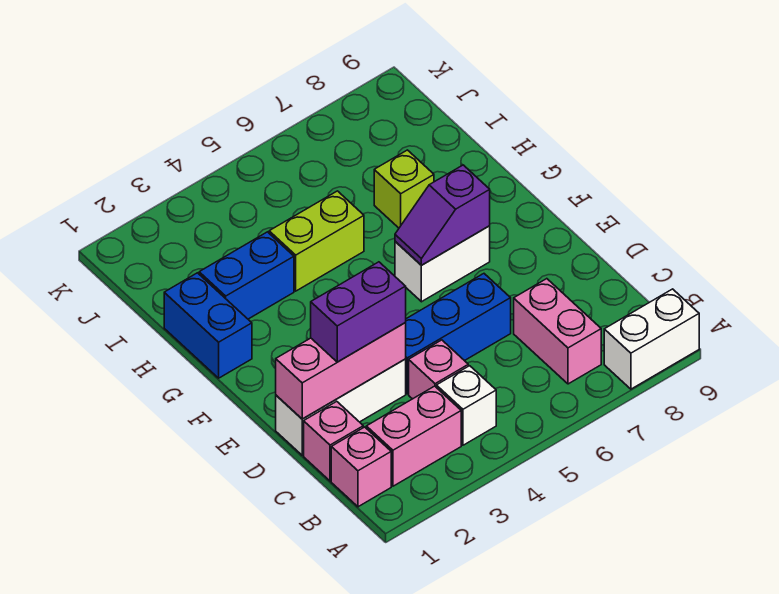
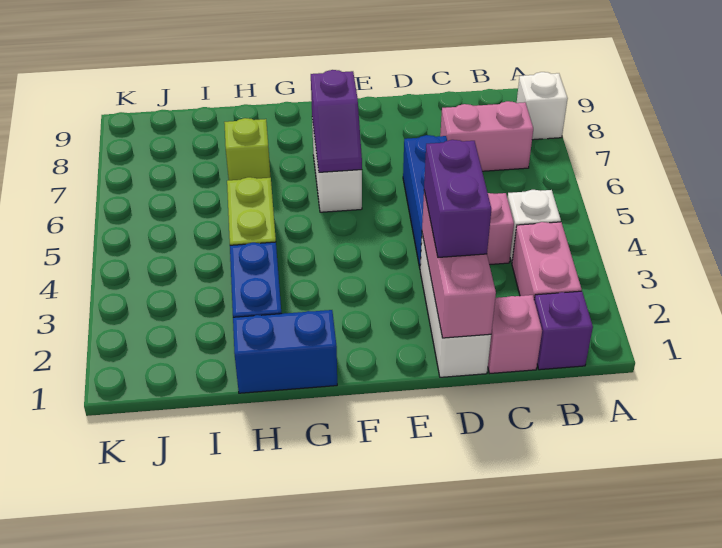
white 1x2 brick [604,289,699,389] -> white 1x1 brick [517,72,568,140]
pink 1x1 brick [331,427,391,507] -> purple 1x1 brick [534,291,593,370]

